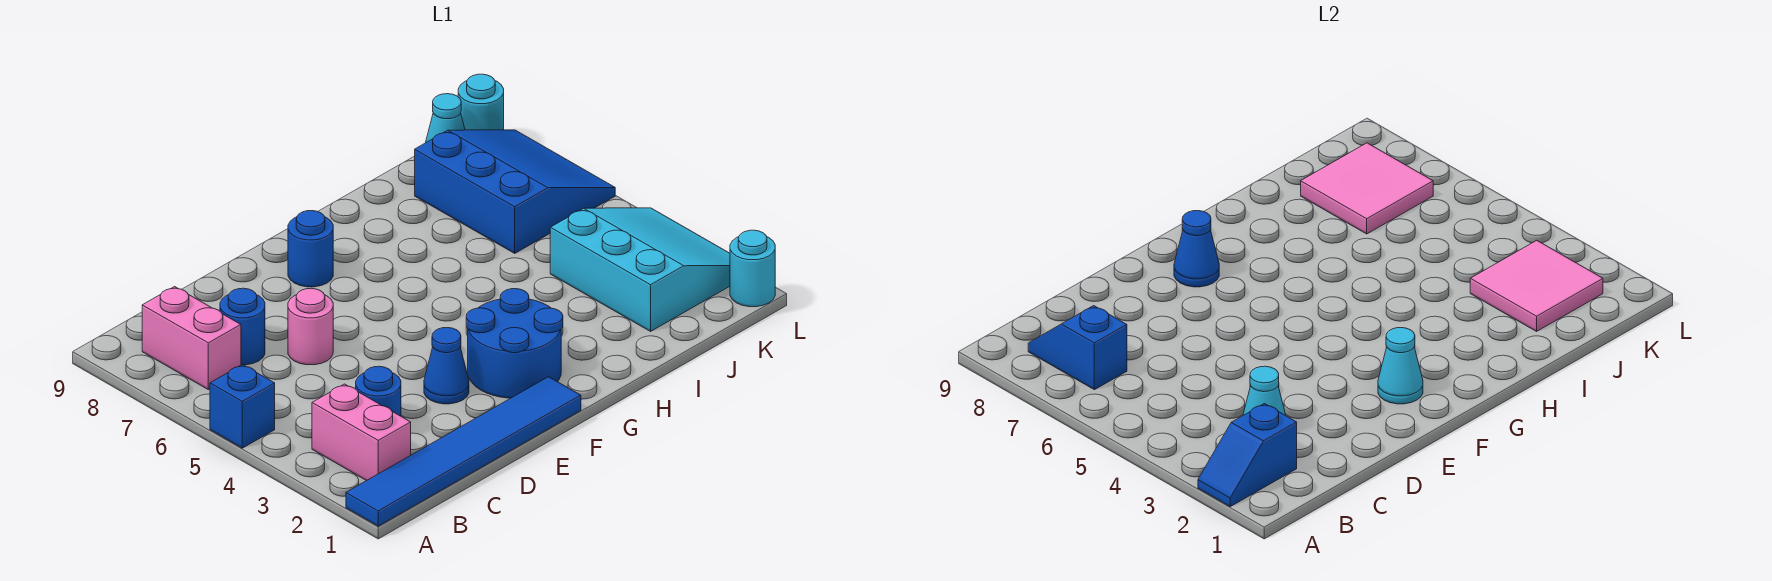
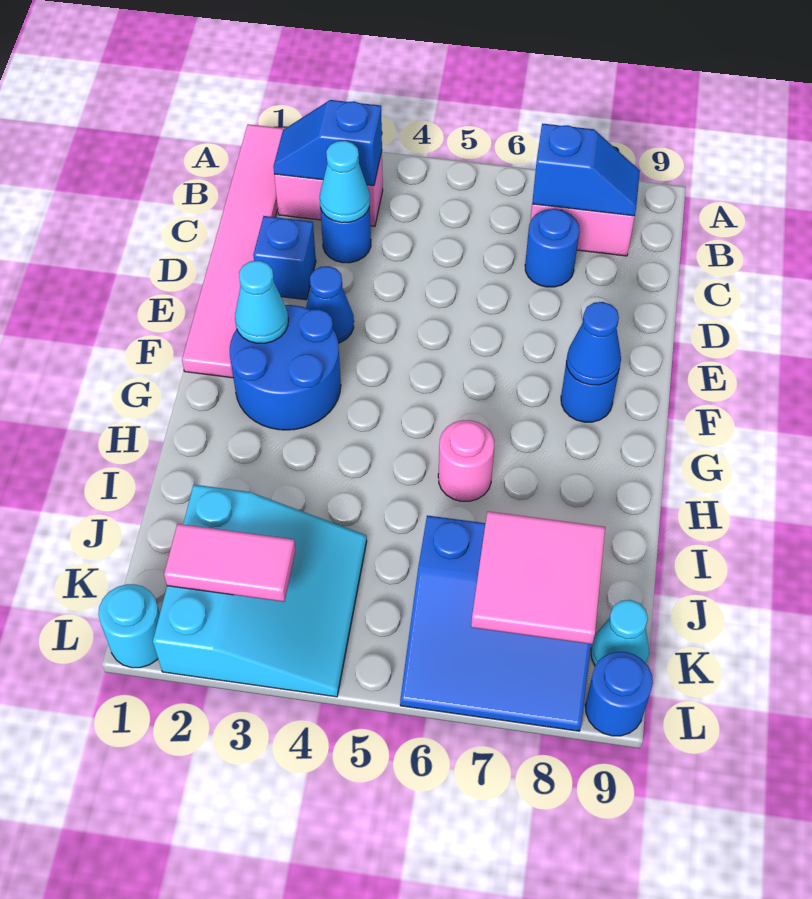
blue 1x6 tile [346,377,581,526] -> pink 1x6 tile [182,124,285,378]
blue 1x2 slope [1198,404,1297,506] -> blue 1x2 slope turned to [273,100,382,186]
blue 1x1 brick [210,365,275,448] -> blue 1x1 brick moved to [253,216,316,300]
pink 1x1 round brick [288,288,333,365] -> pink 1x1 round brick moved to [438,420,494,501]
cyan 3x3 slope [550,208,730,331] -> cyan 3x3 slope turned to [153,485,367,697]
pink 2x2 tile [1470,240,1603,331] -> pink 1x2 tile [164,524,296,602]
cyan 1x1 round brick [458,74,504,130] -> blue 1x1 round brick [585,652,653,736]

